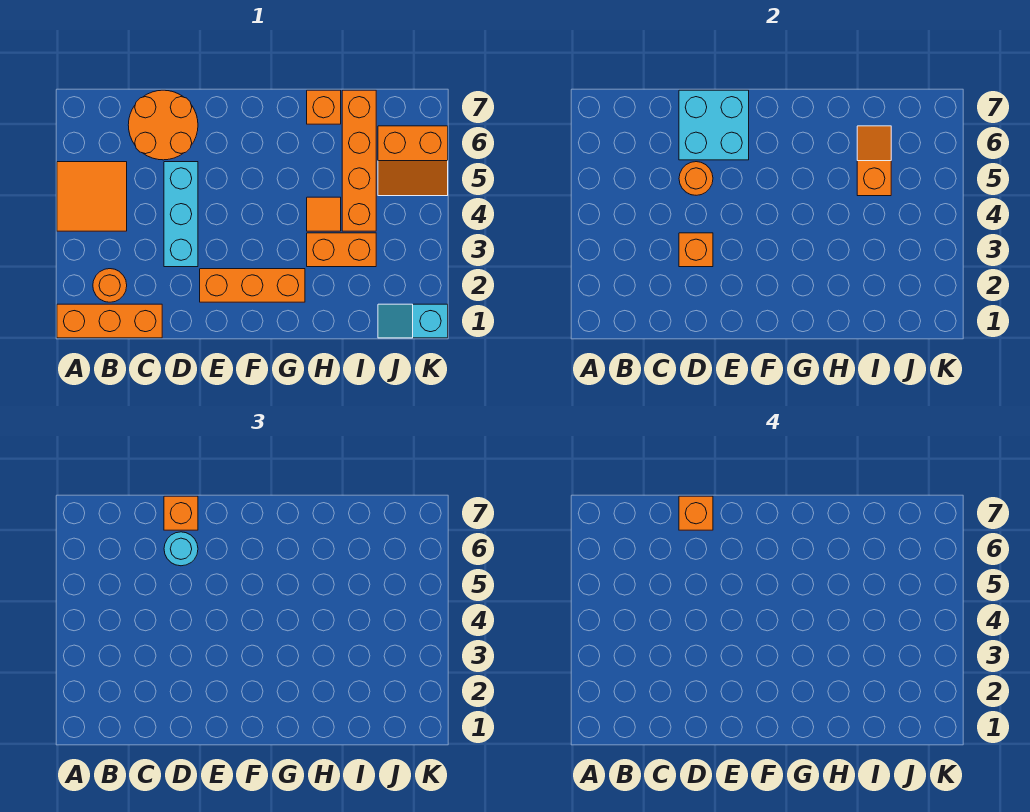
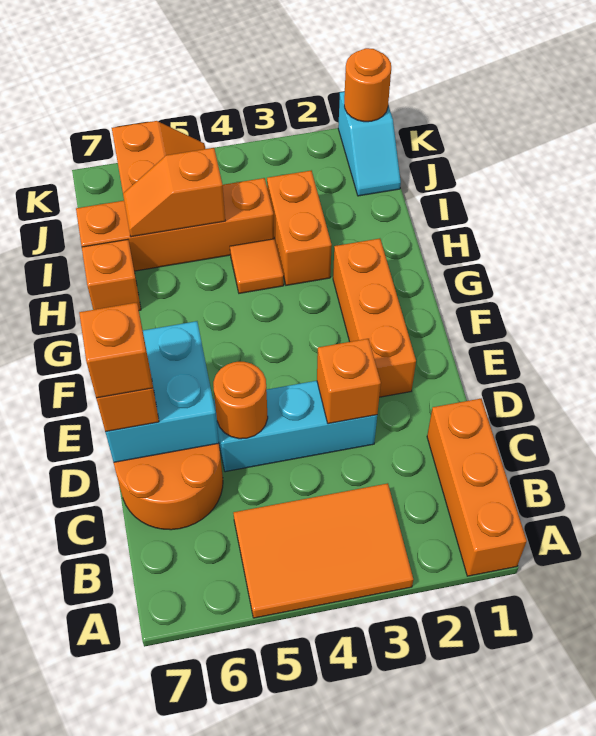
orange 2x2 tile [57,162,127,231] -> orange 2x3 tile [234,483,413,618]
orange 1x1 round brick [93,269,127,302] -> orange 1x1 round brick moved to [344,48,391,122]
cyan 1x1 round brick [164,532,198,566] -> none

